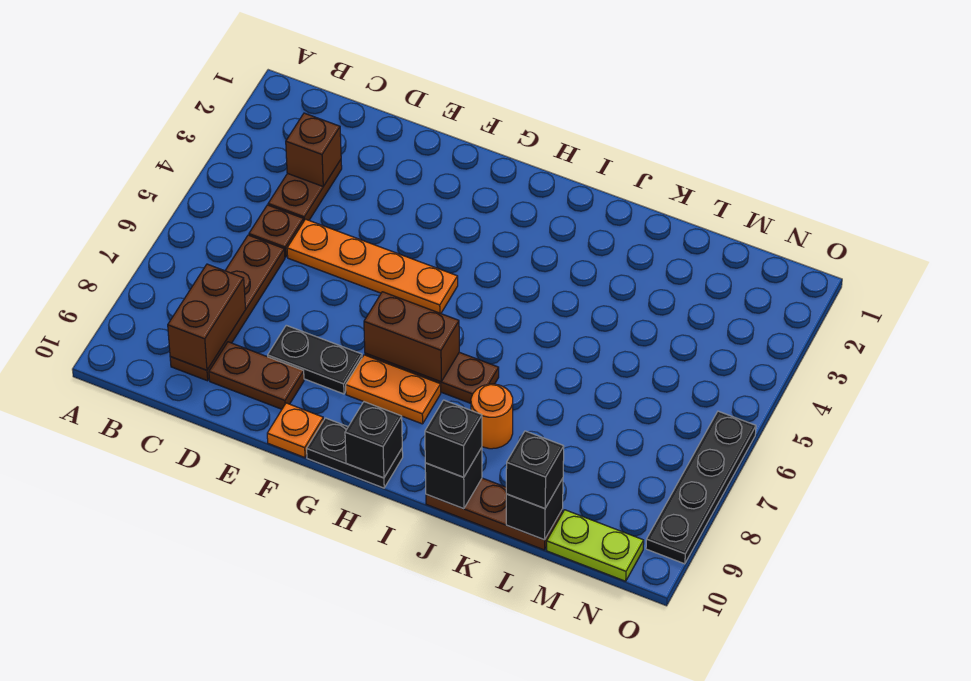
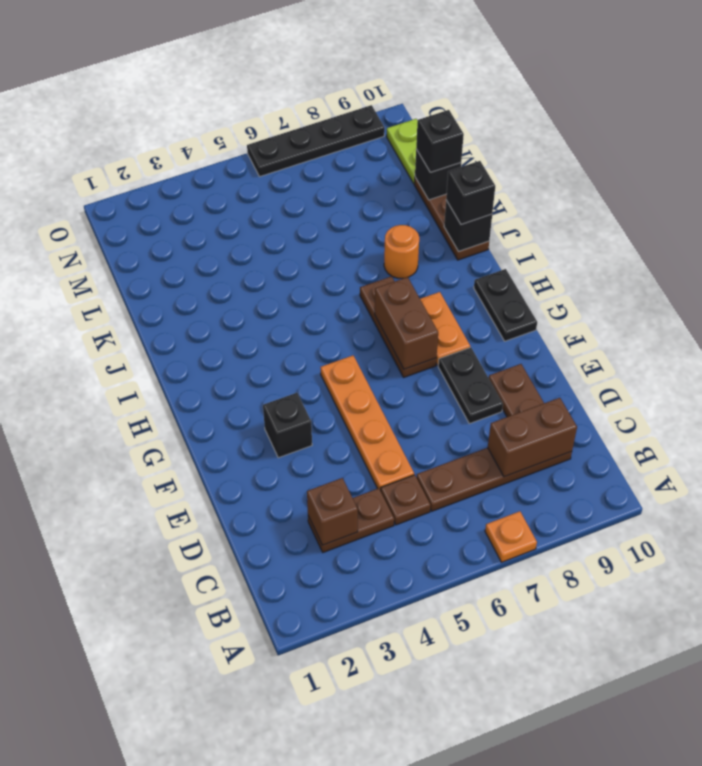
orange 1x1 plate [267,403,323,458] -> orange 1x1 plate moved to [485,511,537,562]
black 1x1 brick [345,402,402,478] -> black 1x1 brick moved to [263,393,312,458]

